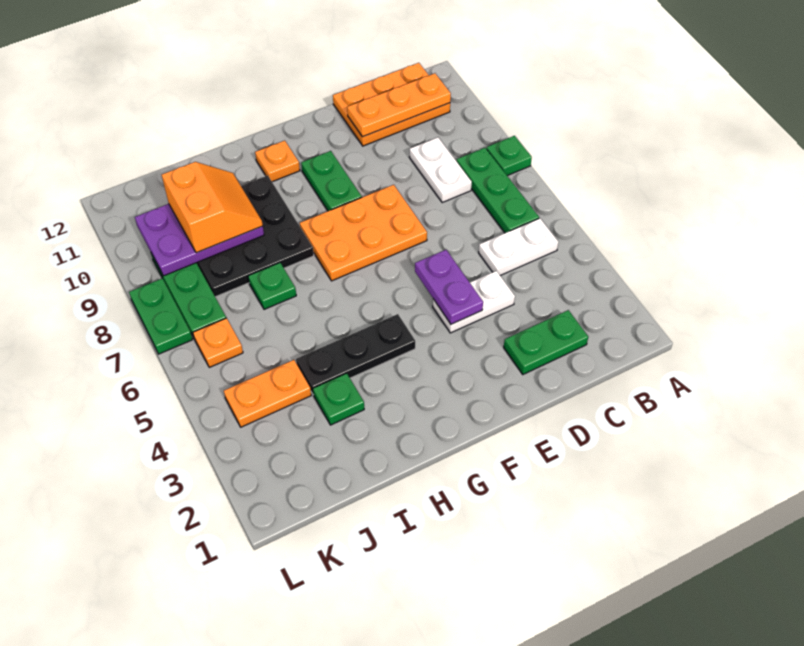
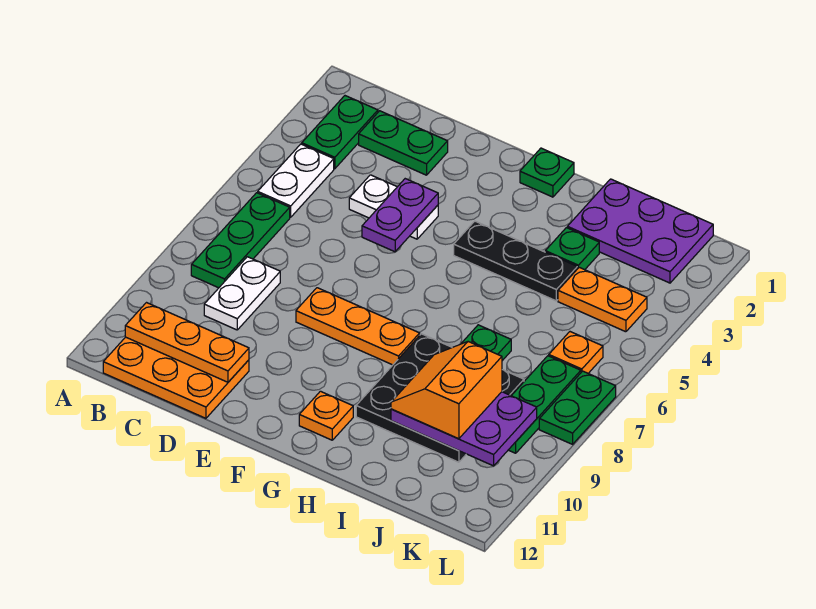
green 1x1 plate [486,136,532,176] -> green 1x1 plate moved to [520,148,574,197]
white 1x2 plate [479,218,558,275] -> white 1x2 plate turned to [258,144,334,217]
orange 2x3 plate [300,185,427,281] -> orange 1x3 plate [296,288,420,365]
green 1x2 plate [301,151,362,211] -> green 1x2 plate moved to [302,96,378,169]
none -> purple 2x3 plate [567,179,713,283]

